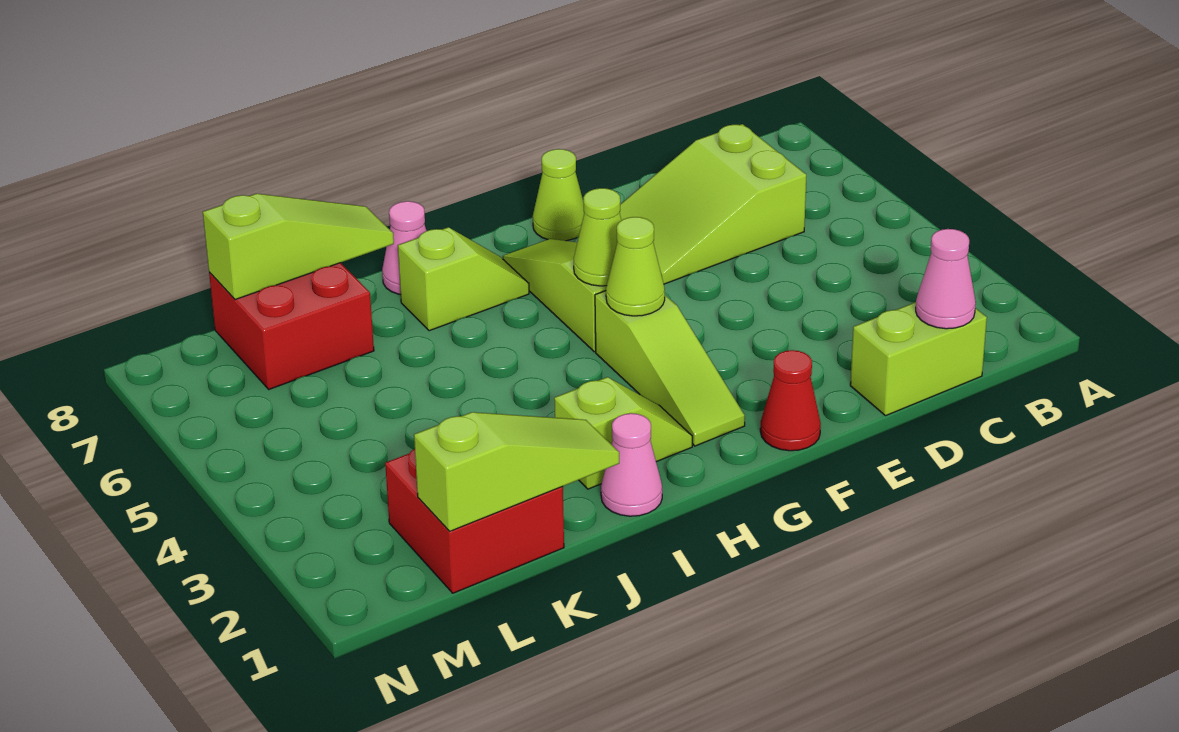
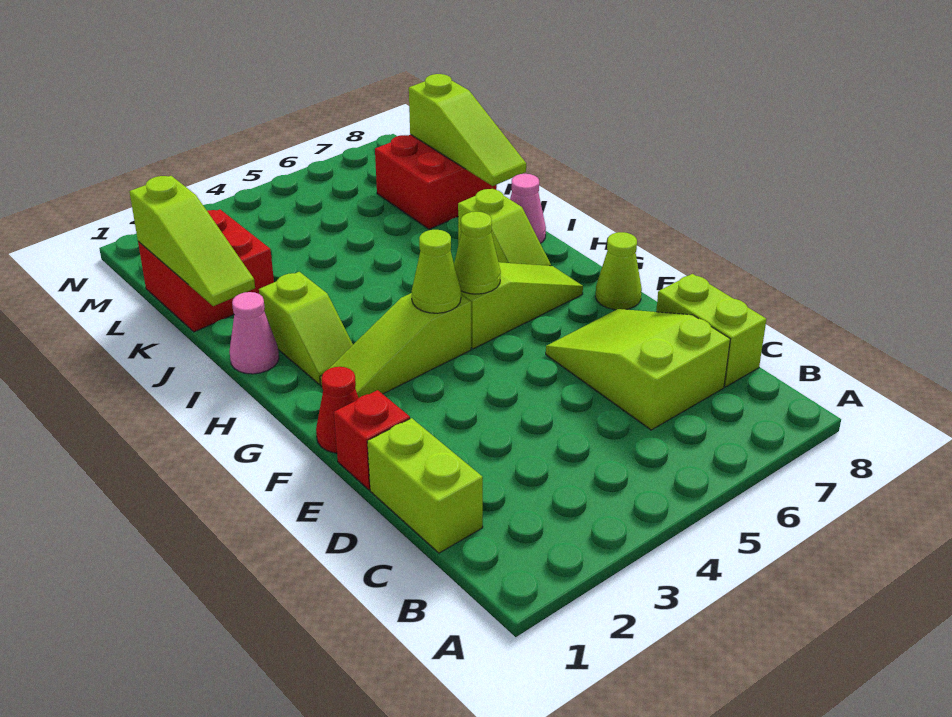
pink 1x1 cone [916,229,976,329] -> none
none -> lime 1x2 brick [656,274,766,387]
none -> red 1x1 brick [334,390,410,490]

